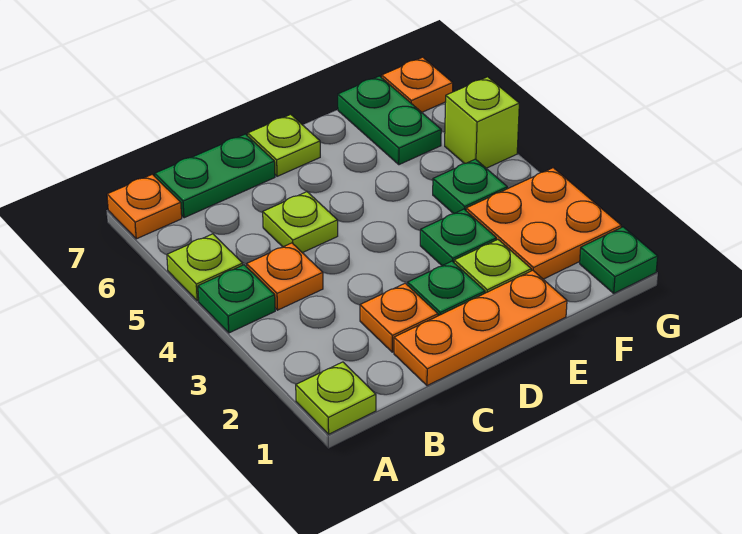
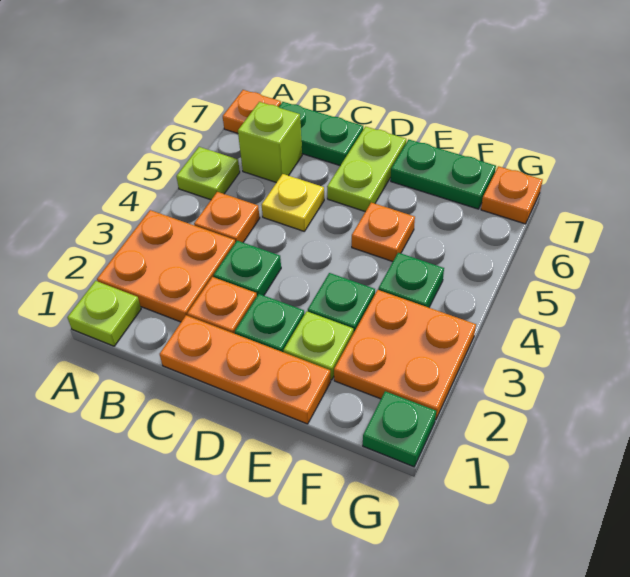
none -> orange 2x2 plate [97,210,235,322]
green 1x1 plate [198,265,275,333] -> green 1x1 plate moved to [213,241,281,295]
lime 1x1 plate [263,192,338,253] -> yellow 1x1 plate [262,174,324,231]
lime 1x1 plate [248,114,320,176] -> lime 1x2 plate [327,127,406,212]
none -> orange 1x1 plate [352,203,415,262]
green 1x2 plate [338,76,441,165] -> green 1x2 plate turned to [391,140,496,209]
lime 1x1 brick [445,77,519,168] -> lime 1x1 brick moved to [238,102,302,183]

